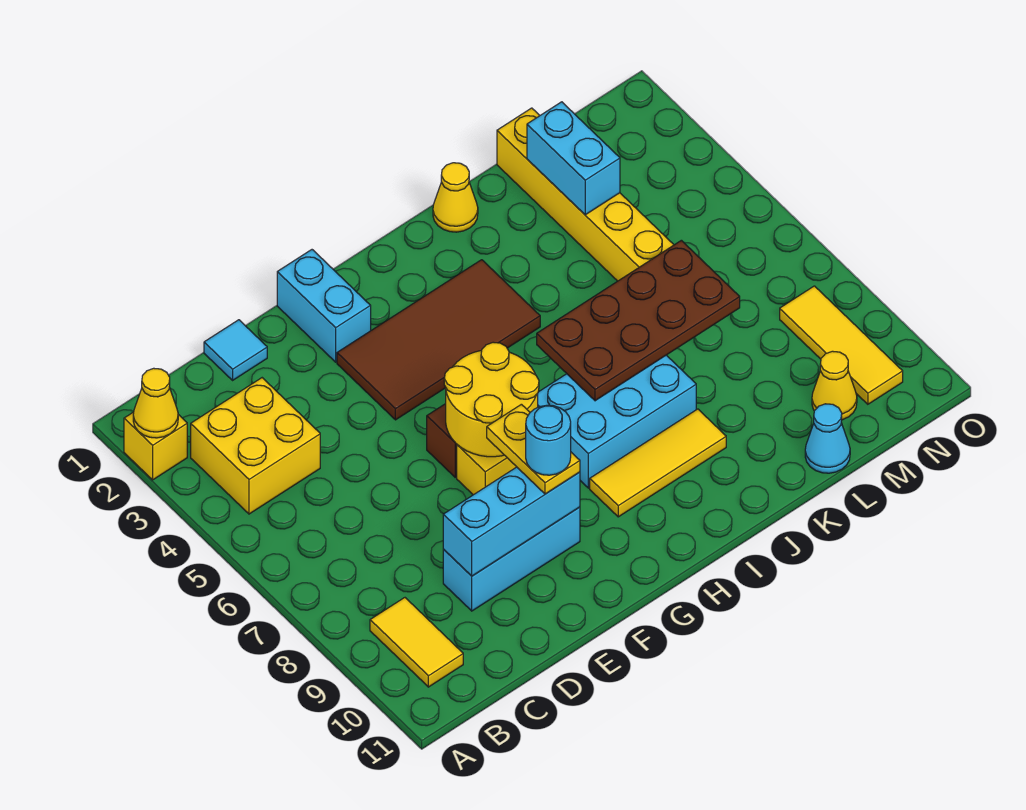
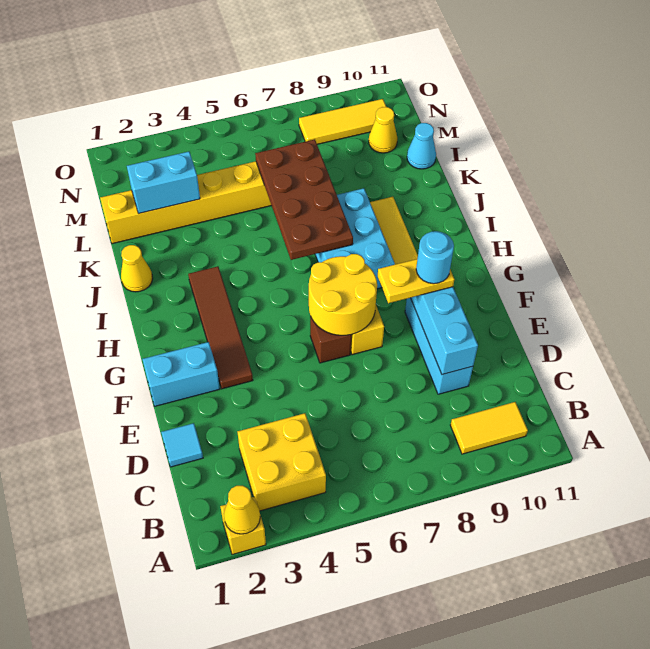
brown 2x4 tile [337,260,540,420] -> brown 1x4 tile [188,266,253,389]

